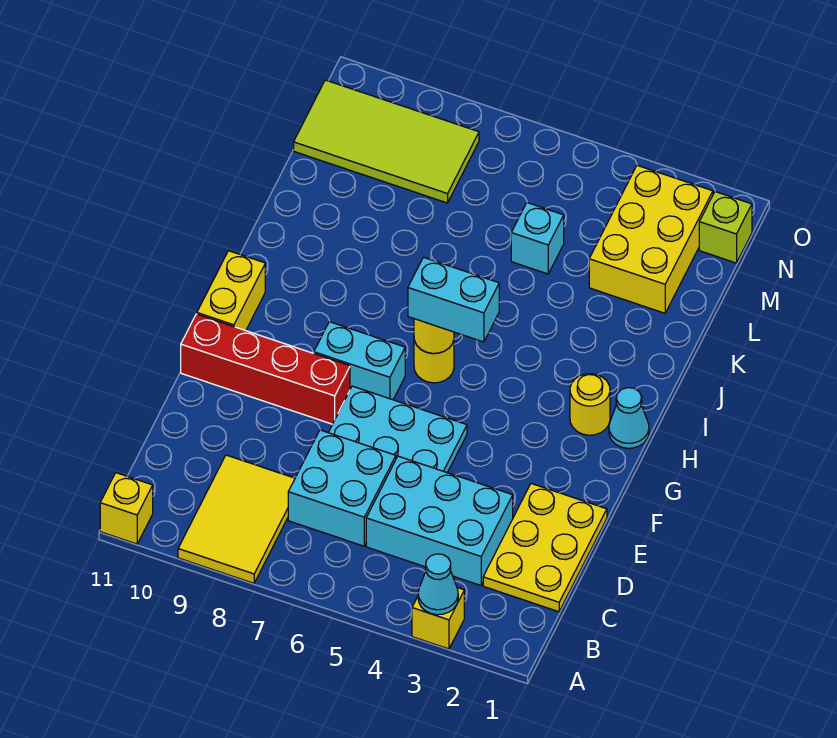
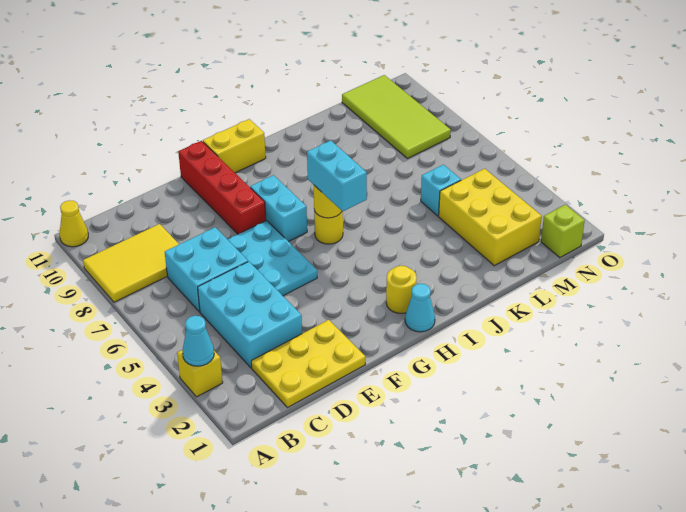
yellow 1x1 brick [100,473,153,544] -> yellow 1x1 cone [60,200,88,247]
yellow 2x3 brick [589,165,713,313] -> yellow 2x3 brick turned to [439,169,542,266]

